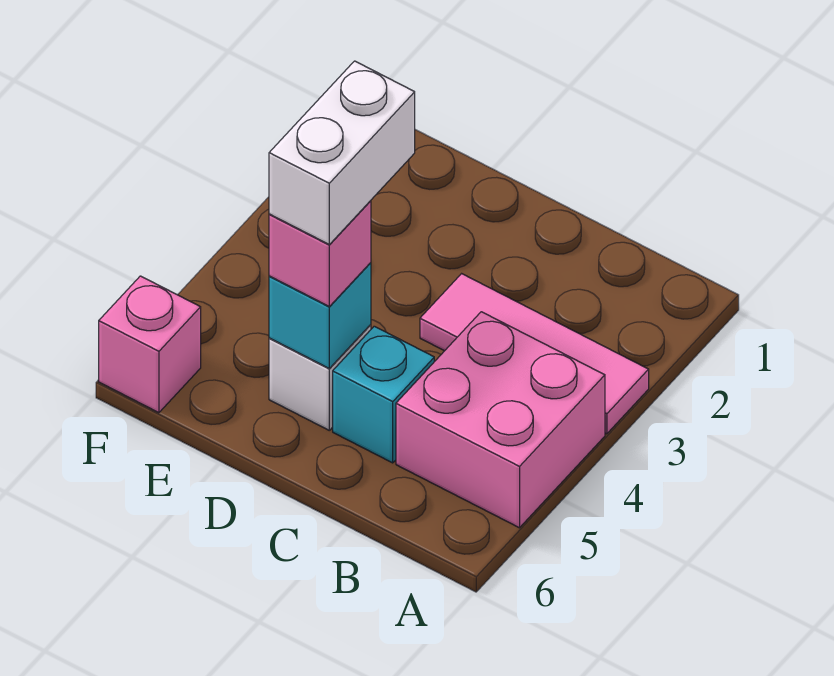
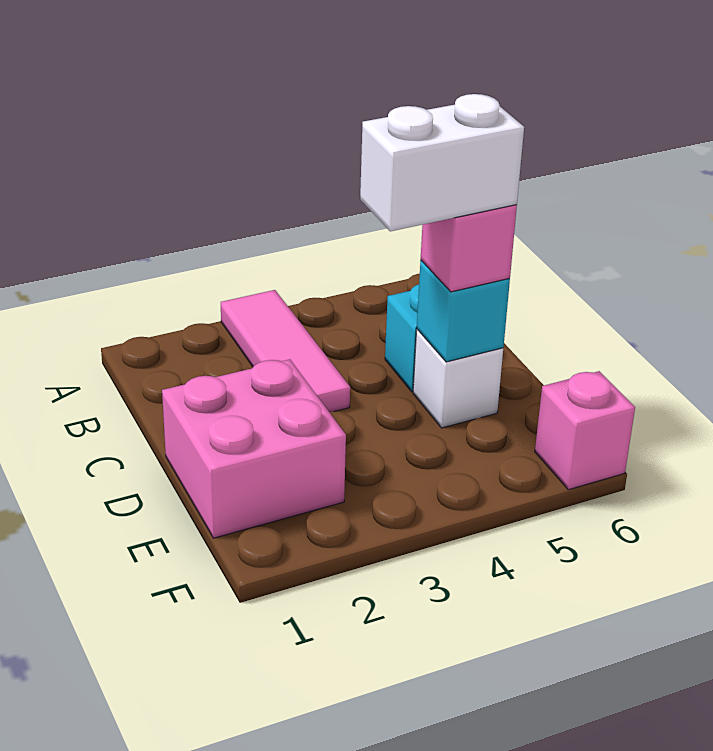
pink 2x2 brick [396,312,605,528] -> pink 2x2 brick moved to [162,359,346,538]

